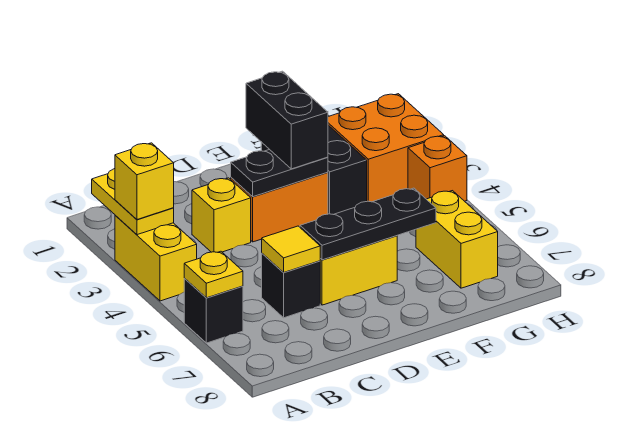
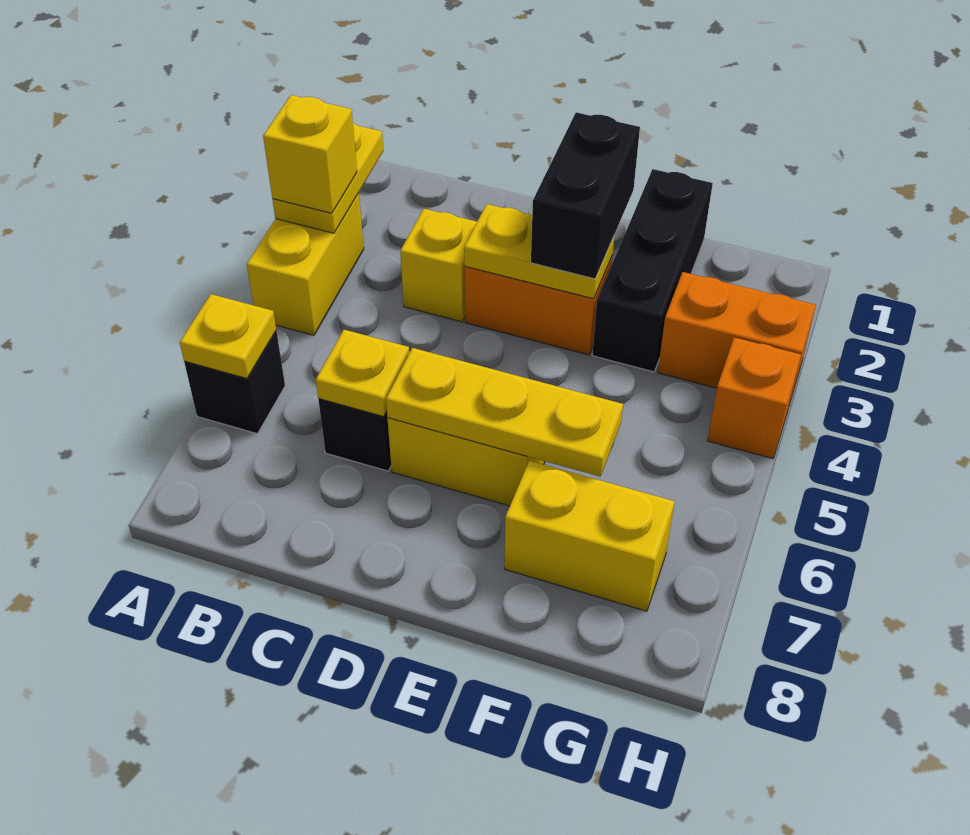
yellow 1x1 tile [262,226,320,273] -> yellow 1x1 plate [316,330,409,416]
black 1x2 plate [231,149,328,197] -> yellow 1x2 plate [464,204,614,299]
black 1x3 plate [300,188,436,260] -> yellow 1x3 plate [386,348,623,477]
orange 2x2 brick [328,94,444,202] -> orange 1x2 brick [658,272,816,401]
yellow 1x2 brick [416,191,498,288] -> yellow 1x2 brick turned to [504,461,675,611]

